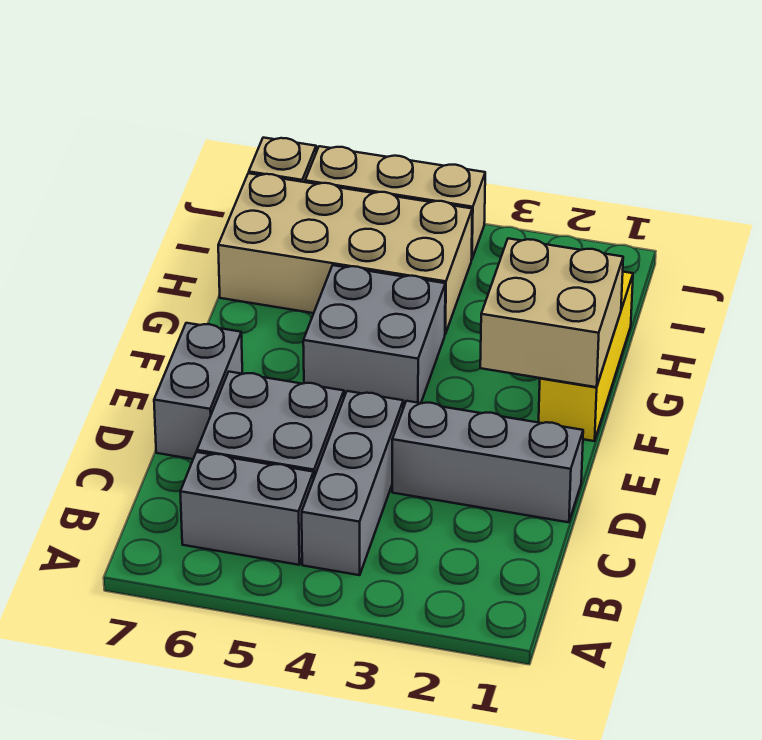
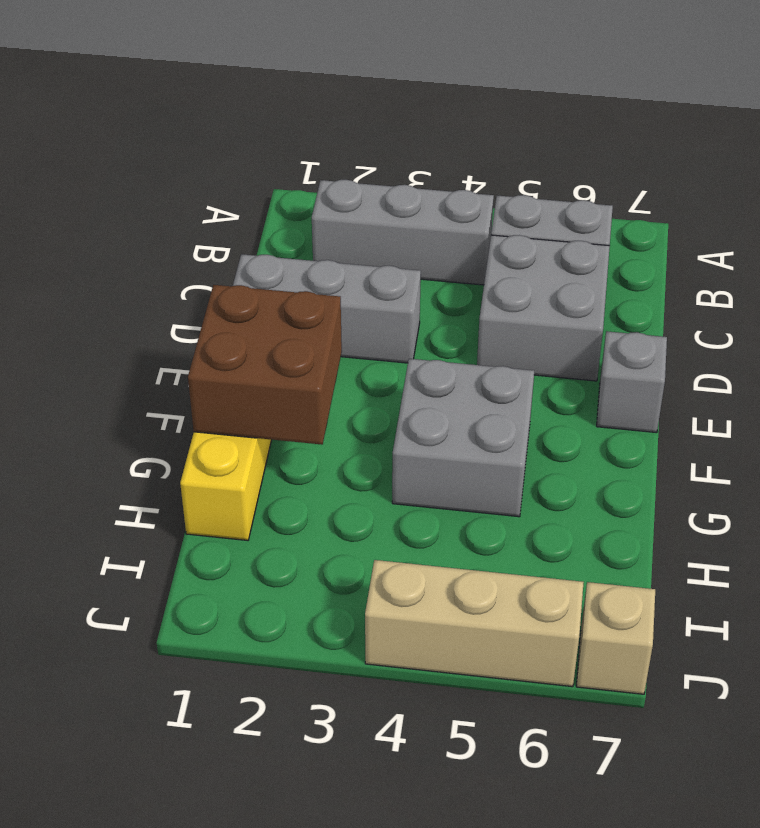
grey 1x3 brick [302,391,403,575] -> grey 1x3 brick turned to [312,180,494,285]
grey 1x2 brick [154,323,242,459] -> grey 1x1 brick [597,331,667,433]
tan 2x2 brick [480,238,623,387] -> brown 2x2 brick [188,285,342,445]
tan 2x4 brick [218,173,472,334] -> none

